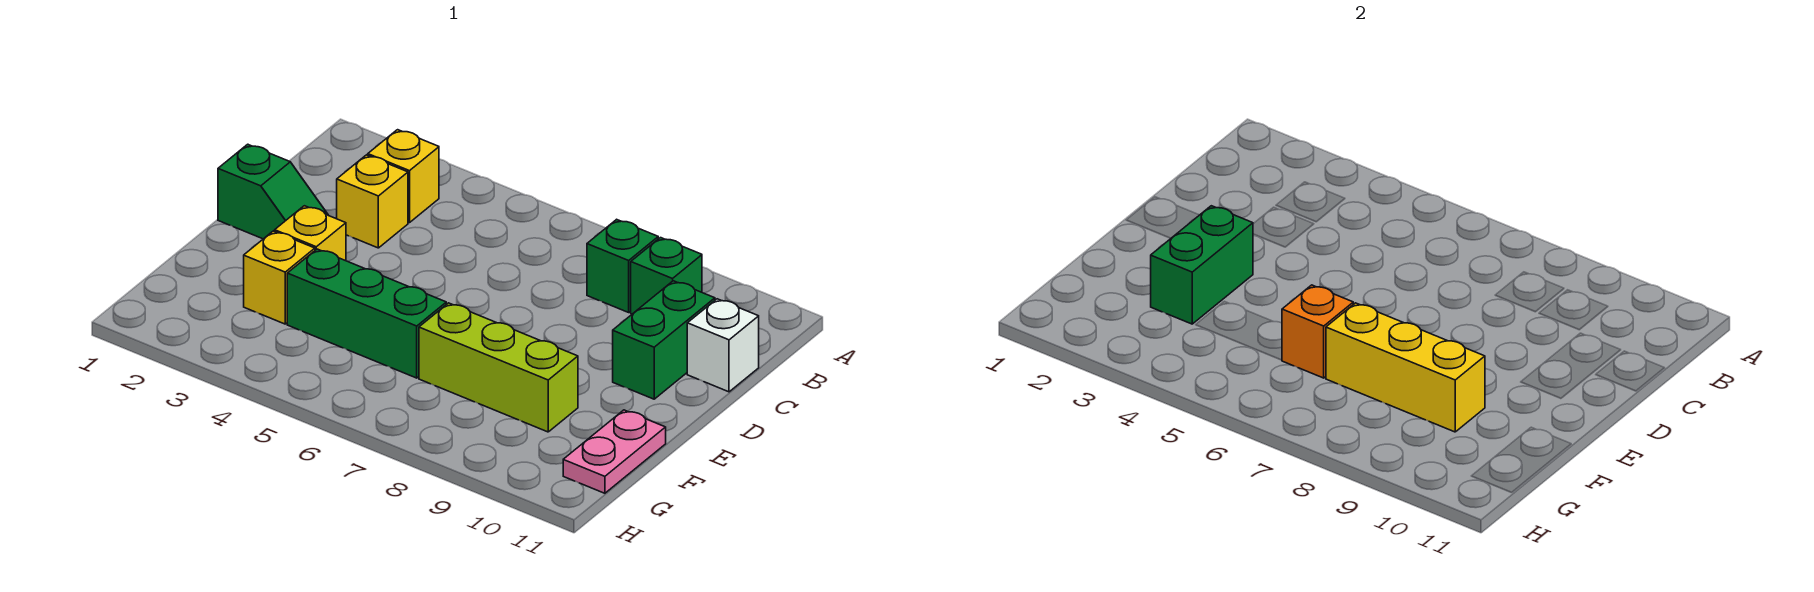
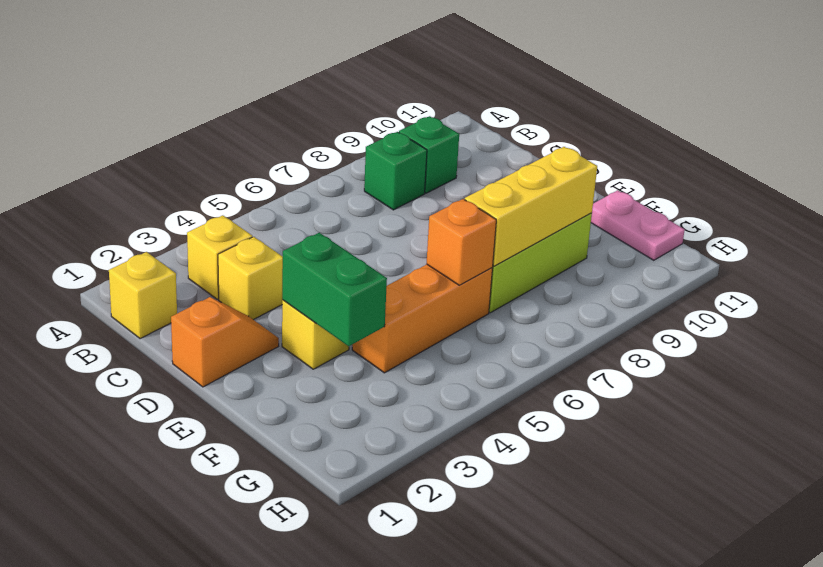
green 1x2 brick [613,281,715,399] -> none
white 1x1 brick [687,299,759,392] -> none
green 1x2 slope [218,144,328,239] -> orange 1x2 slope [171,297,279,387]
yellow 1x1 brick [244,231,315,324] -> yellow 1x1 brick moved to [109,252,177,339]
green 1x3 brick [287,249,446,378] -> orange 1x3 brick [352,264,492,373]

